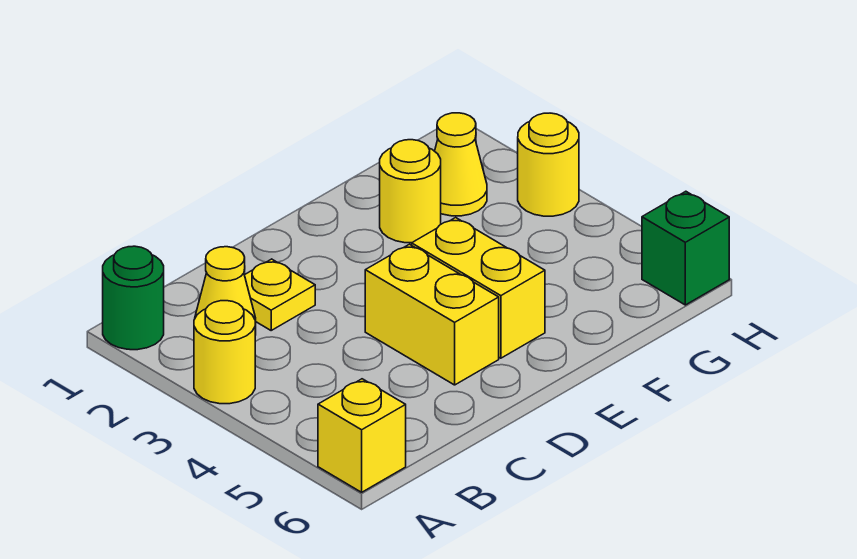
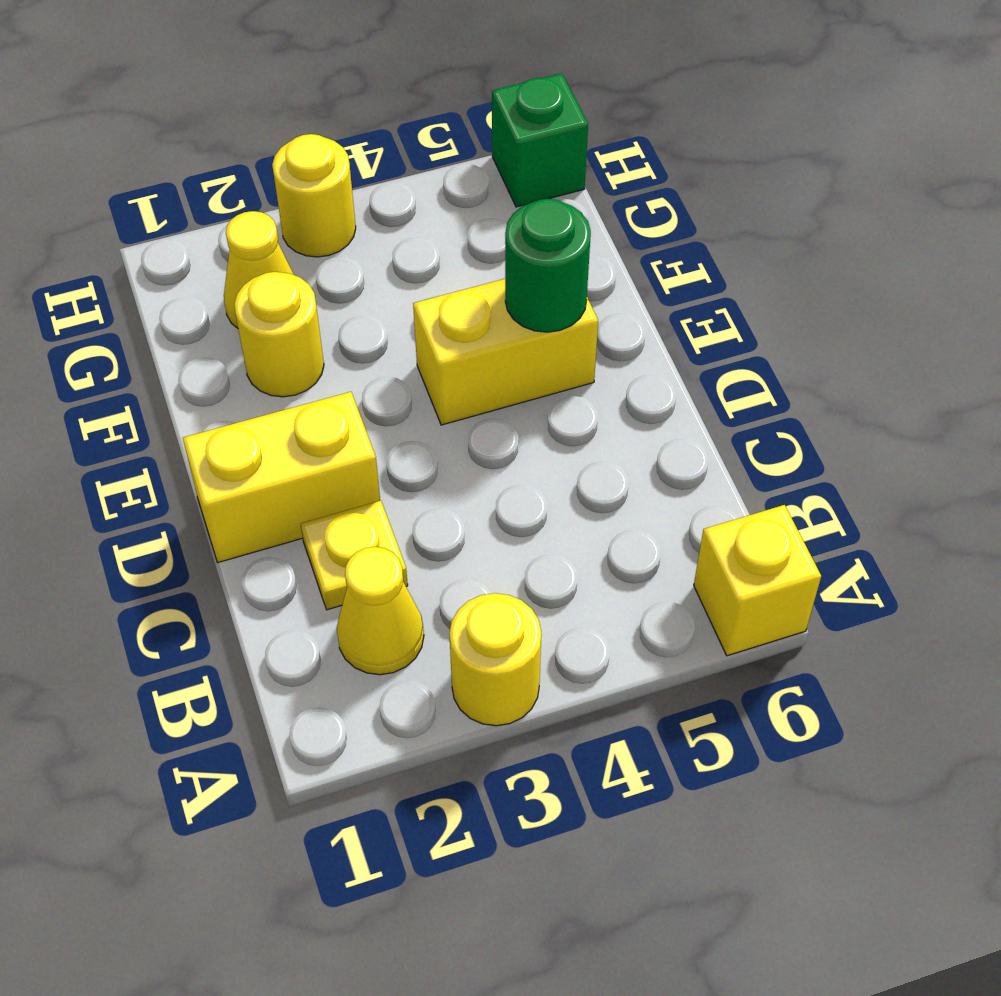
green 1x1 round brick [103,246,164,350] -> green 1x1 round brick moved to [505,199,591,332]
yellow 1x2 brick [365,244,499,385] -> yellow 1x2 brick moved to [183,392,380,562]

